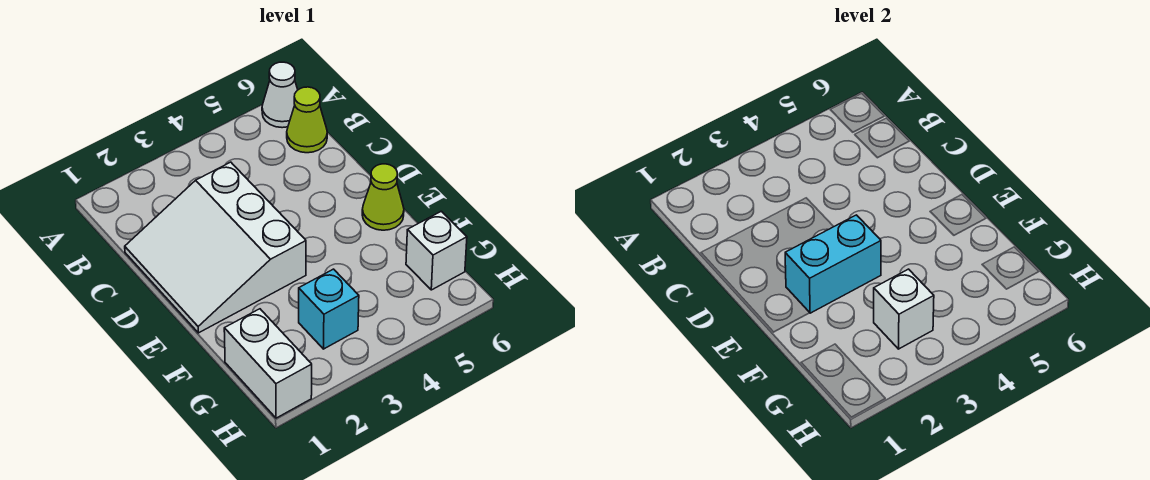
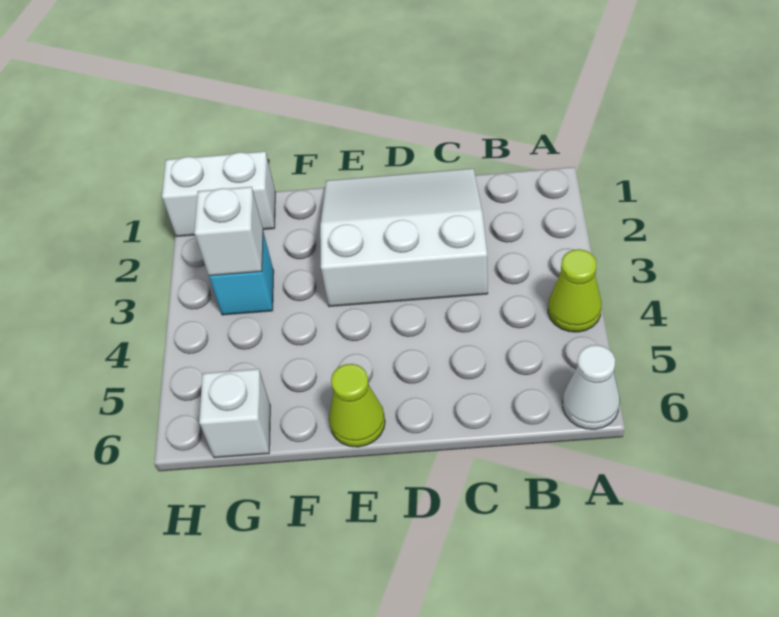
lime 1x1 cone [287,87,327,153] -> lime 1x1 cone moved to [548,249,601,332]
cyan 1x2 brick [785,215,881,313] -> none

